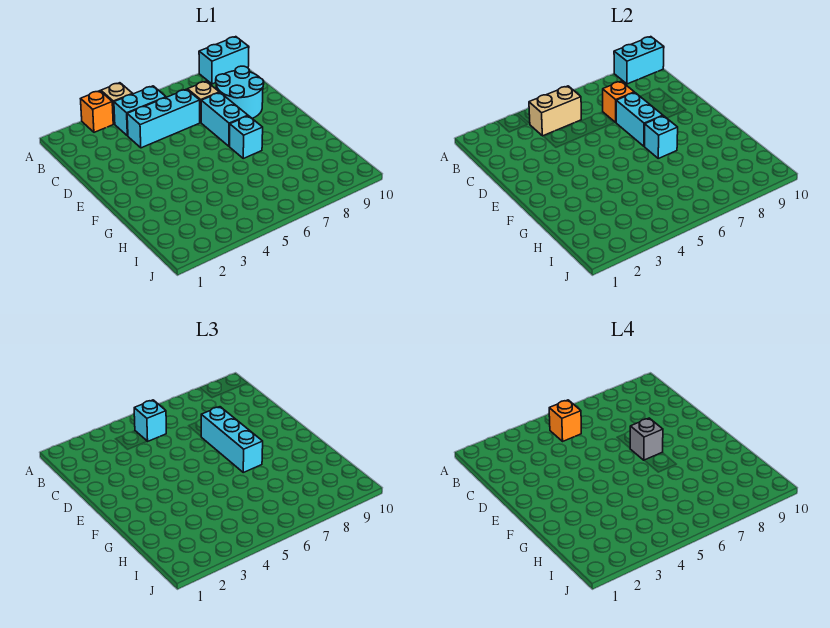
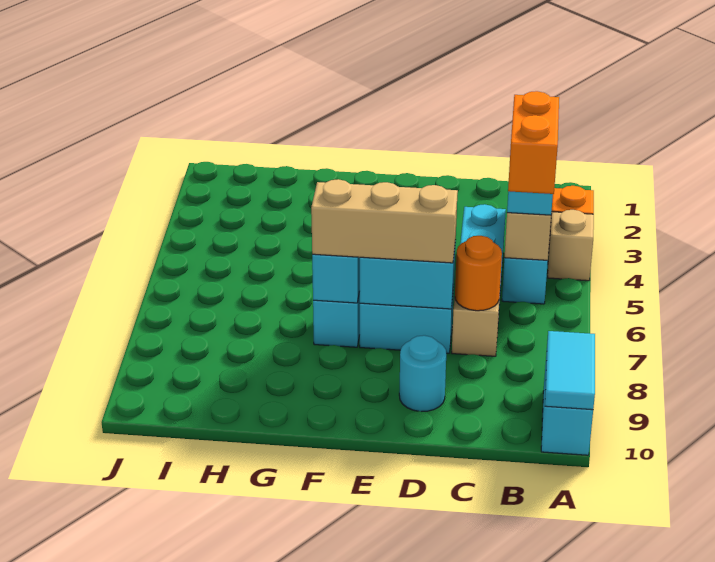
cyan 1x2 brick [614,37,664,84] -> cyan 1x2 tile [545,331,595,410]
orange 1x1 brick [549,400,581,441] -> orange 1x2 brick [508,91,559,194]
orange 1x1 brick [603,81,634,122] -> orange 1x1 round brick [455,236,502,311]
cyan 2x2 round brick [216,66,264,118] -> cyan 1x1 round brick [399,335,446,412]
cyan 1x3 brick [201,407,263,472] -> tan 1x3 brick [311,179,458,263]
grey 1x1 brick [630,418,663,460] -> none

